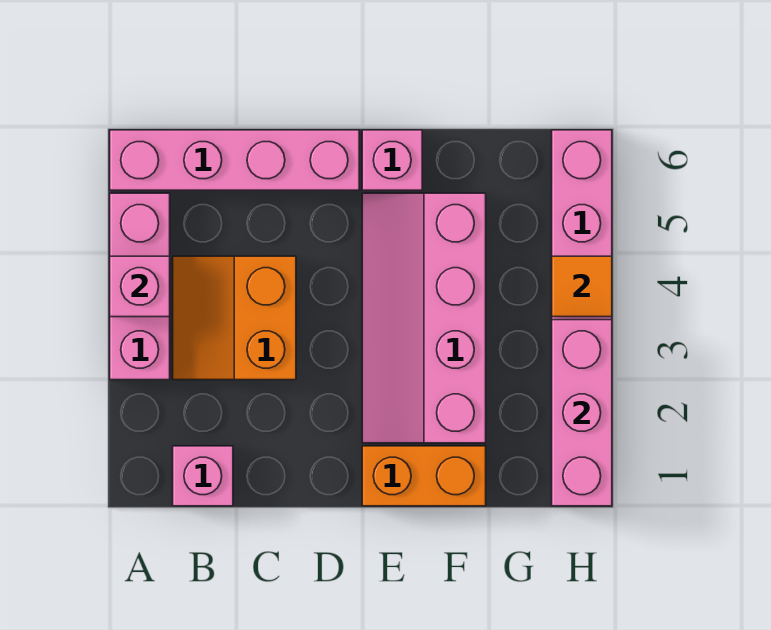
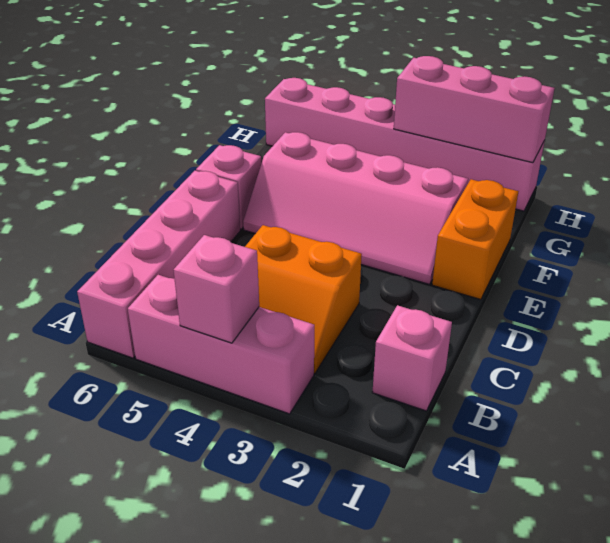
orange 1x1 tile [552,256,612,317] -> none

